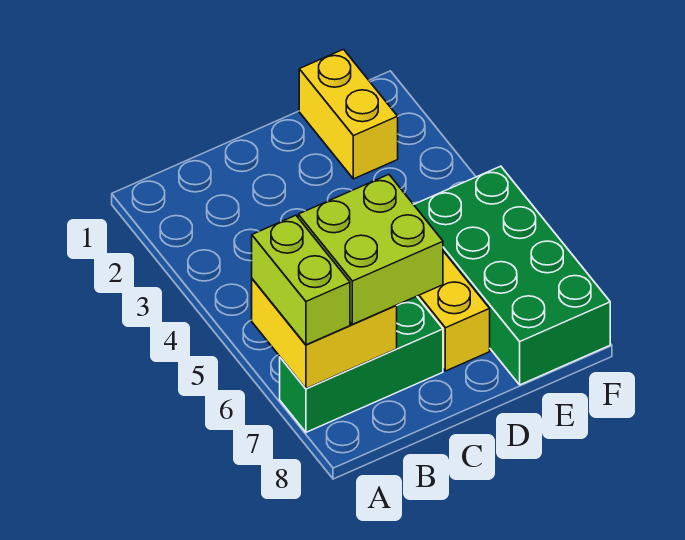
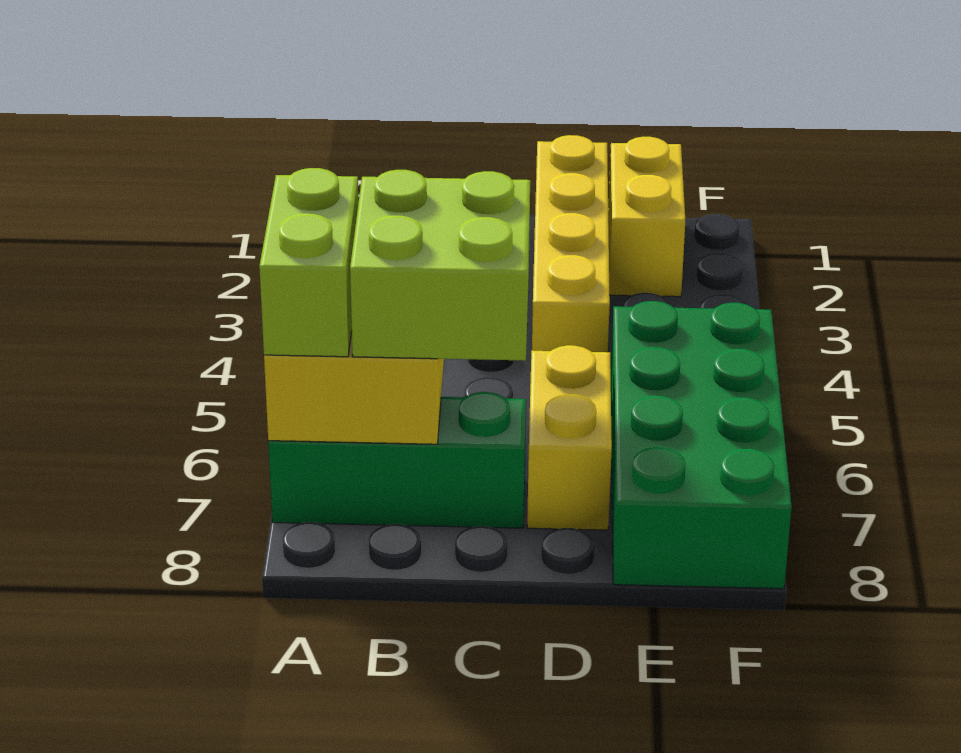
none -> yellow 1x4 brick [532,135,610,352]

